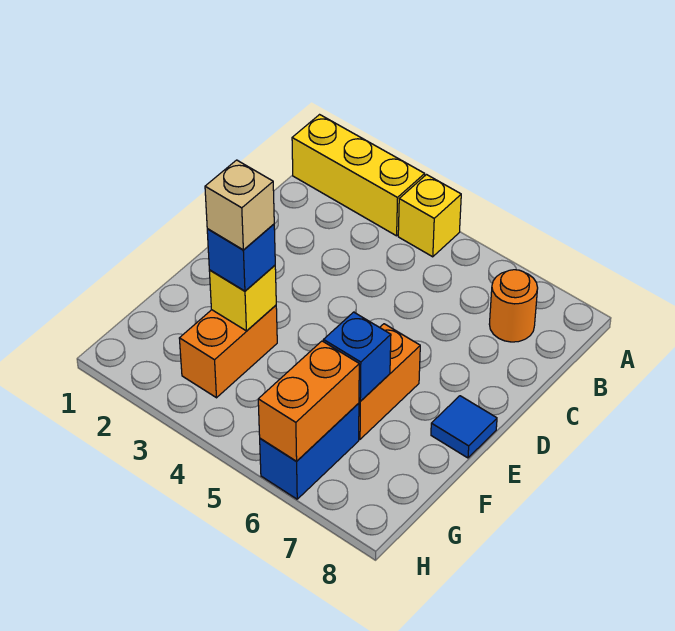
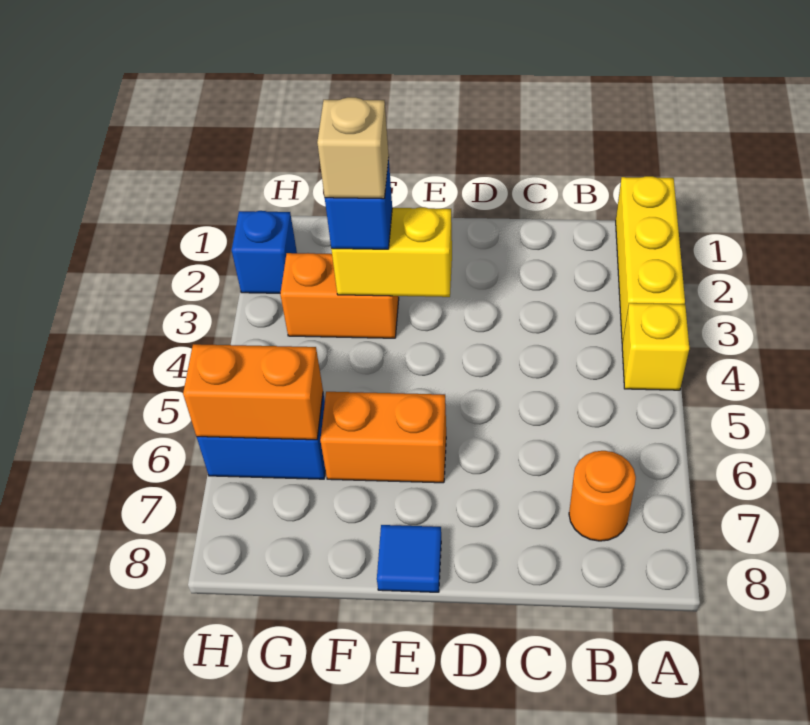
yellow 1x1 brick [209,265,276,331] -> yellow 1x2 brick [331,207,452,297]
blue 1x1 brick [323,312,391,401] -> blue 1x1 brick moved to [232,211,297,293]

